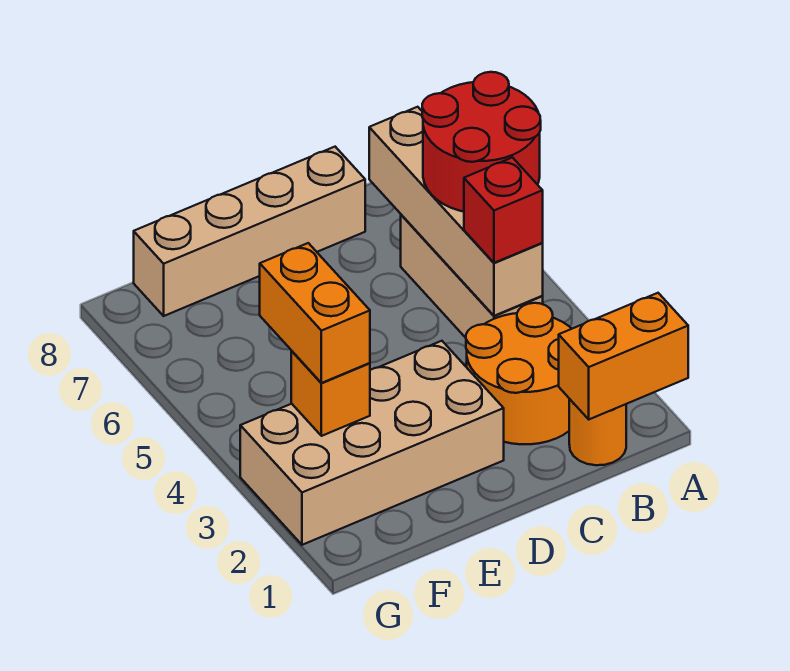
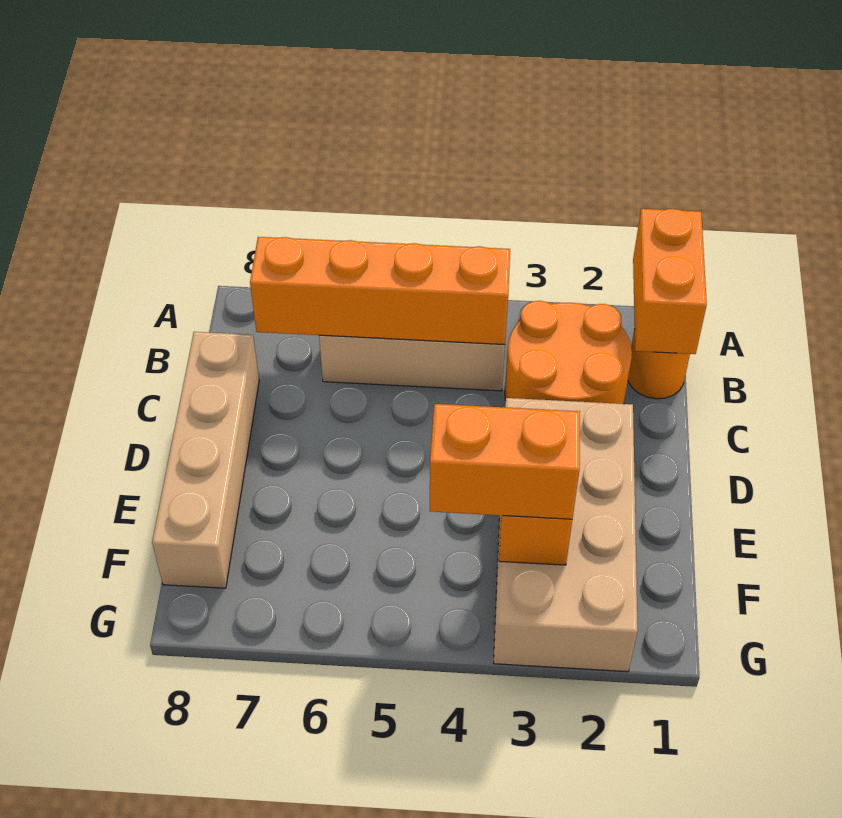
red 2x2 round brick [422,72,541,212] -> none
tan 1x4 brick [369,107,543,316] -> orange 1x4 brick [250,237,510,345]
red 1x1 brick [464,157,543,263] -> none

